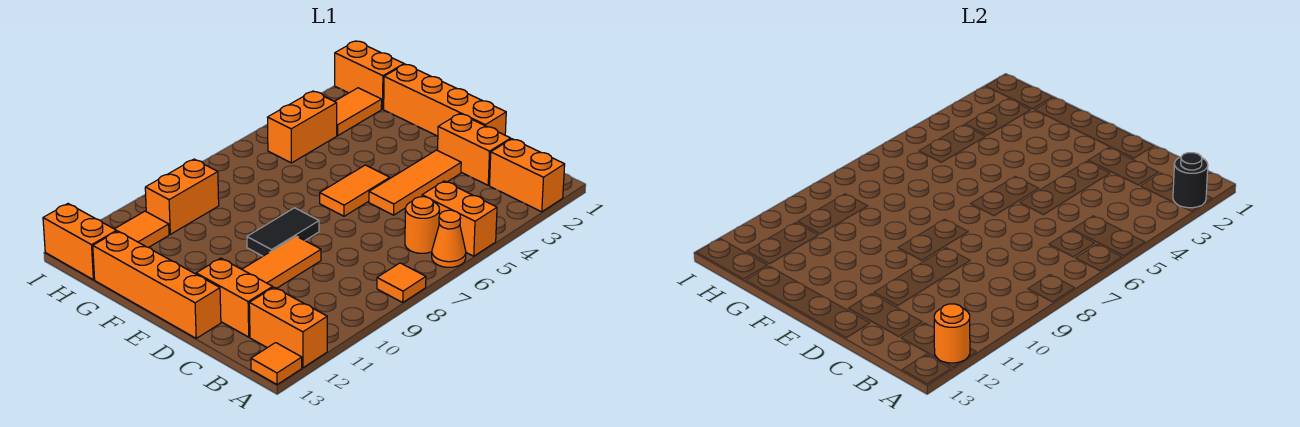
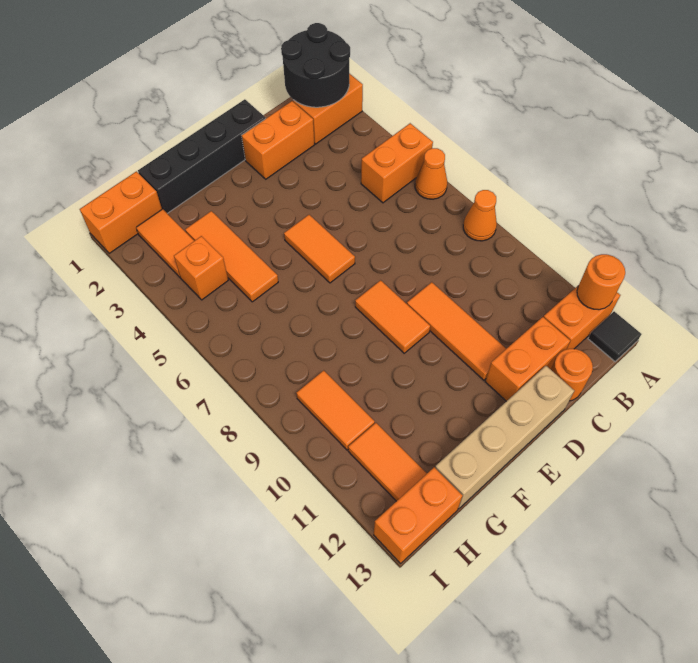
black 1x1 round brick [1173,153,1208,208] -> black 2x2 round brick [281,23,350,107]
orange 1x1 tile [377,263,426,302] -> orange 1x1 cone [463,190,497,241]
orange 1x1 tile [251,343,302,385] -> black 1x1 tile [588,311,641,362]
orange 1x1 round brick [405,197,439,253] -> orange 1x1 round brick moved to [551,349,593,401]
orange 1x4 brick [384,64,506,136] -> black 1x4 brick [138,99,266,213]
orange 1x3 tile [369,150,461,215] -> orange 1x3 tile moved to [185,211,278,302]
orange 1x4 brick [93,231,221,338] -> tan 1x4 brick [435,366,574,509]
black 1x2 tile [247,208,319,256] -> orange 1x2 tile [355,280,430,353]
orange 1x2 brick [268,91,337,163] -> orange 1x1 brick [174,236,228,300]
orange 1x2 brick [145,159,219,234] -> orange 1x2 tile [296,370,375,450]

